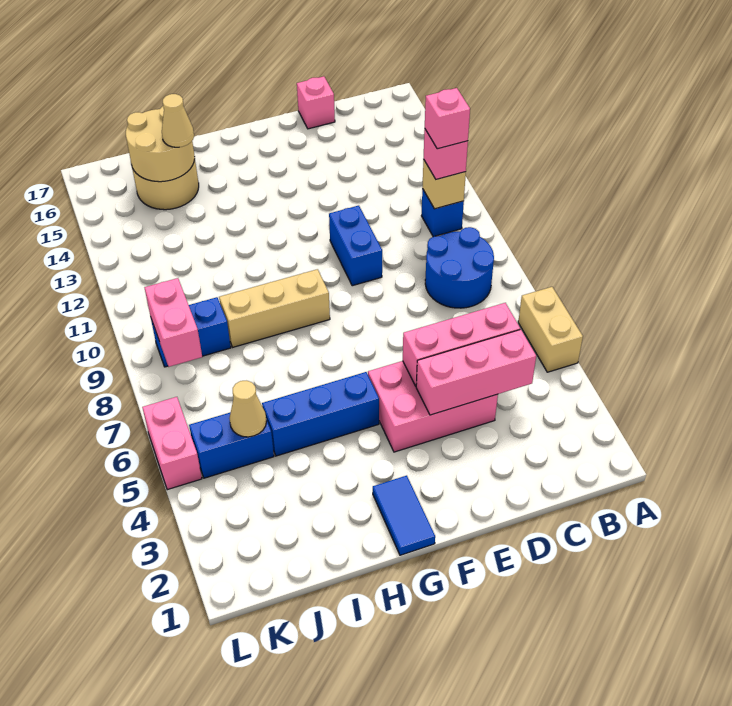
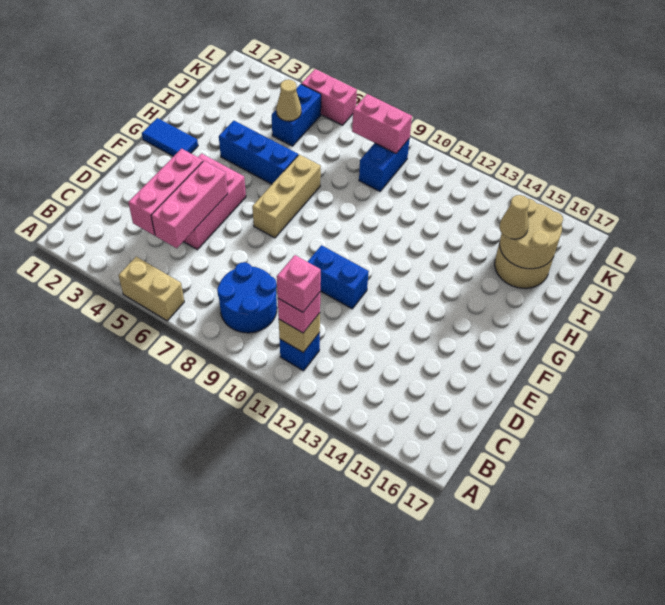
pink 1x1 brick [297,76,335,129] -> none
blue 1x3 brick [262,372,379,456] -> blue 1x3 brick turned to [219,121,298,184]
tan 1x3 brick [219,269,330,347] -> tan 1x3 brick moved to [252,155,321,238]

